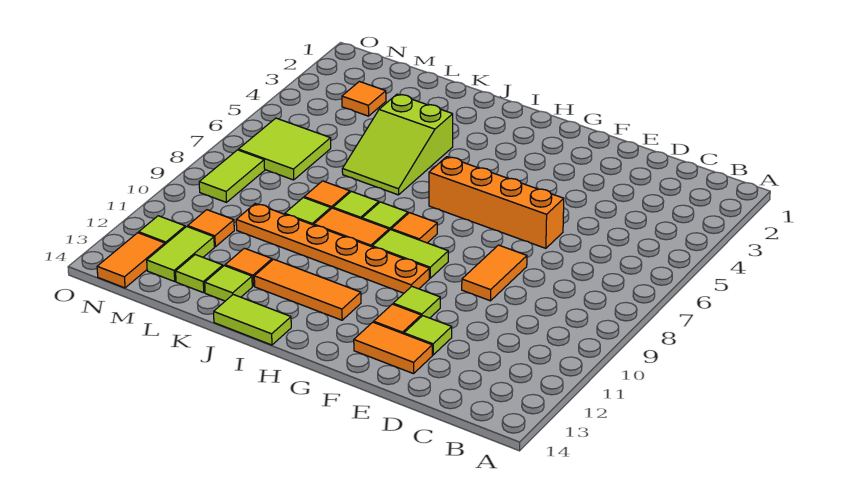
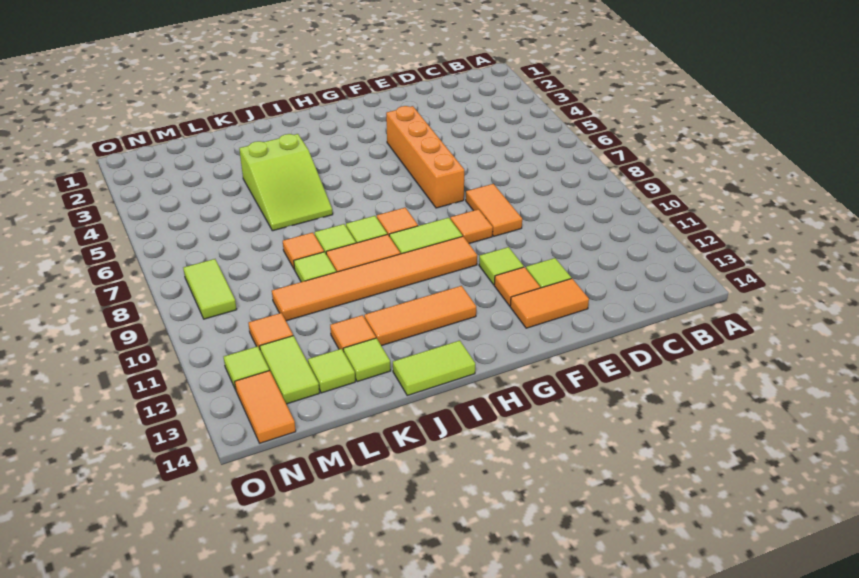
orange 1x4 brick [429,157,564,248] -> orange 1x4 brick turned to [386,106,464,208]
orange 1x6 plate [236,204,429,293] -> orange 1x6 tile [272,236,477,321]
orange 1x1 tile [342,82,386,116] -> orange 1x1 tile moved to [450,209,493,243]
lime 2x2 tile [238,118,331,180] -> none

